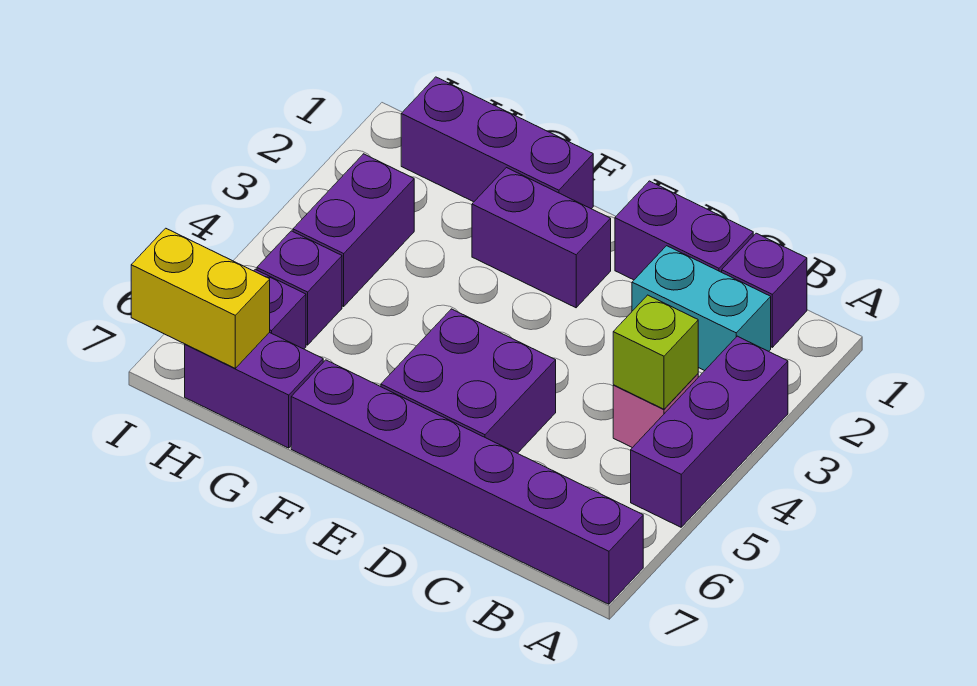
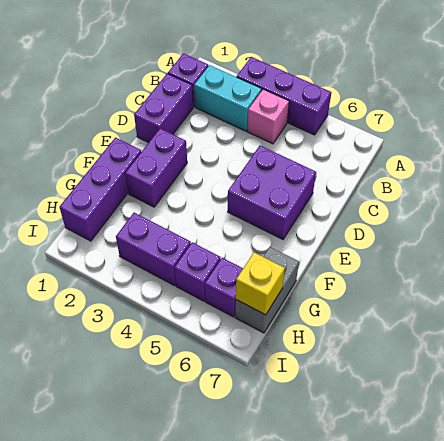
purple 1x6 brick [291,360,643,604] -> none
cyan 1x2 brick [632,246,771,371] -> cyan 1x2 brick turned to [194,65,262,131]
lime 1x1 brick [613,295,698,409] -> none
purple 1x2 brick [185,332,323,448] -> grey 1x2 brick [235,247,299,333]
yellow 1x2 brick [131,228,270,368] -> yellow 1x1 brick [236,252,285,315]

